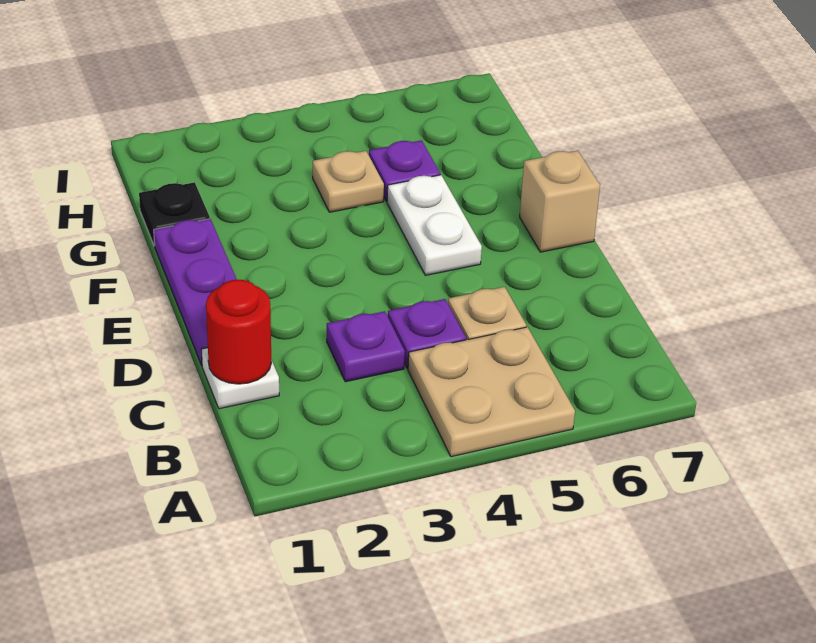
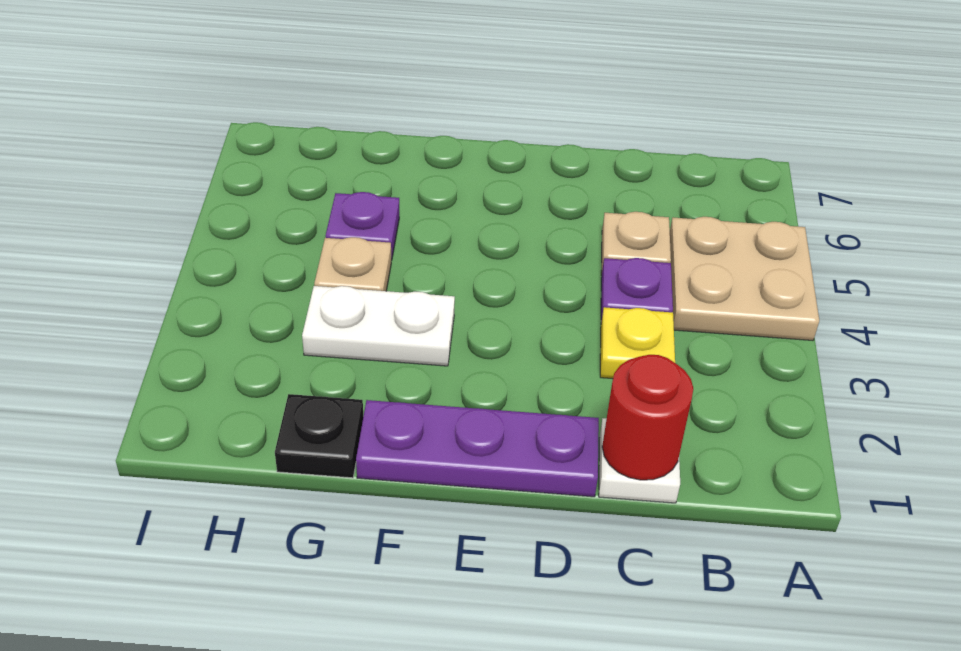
purple 1x1 plate [327,311,405,382] -> yellow 1x1 plate [600,307,675,379]
white 1x2 plate [387,175,482,275] -> white 1x2 plate moved to [302,286,455,366]
tan 1x1 brick [520,151,600,252] -> none

